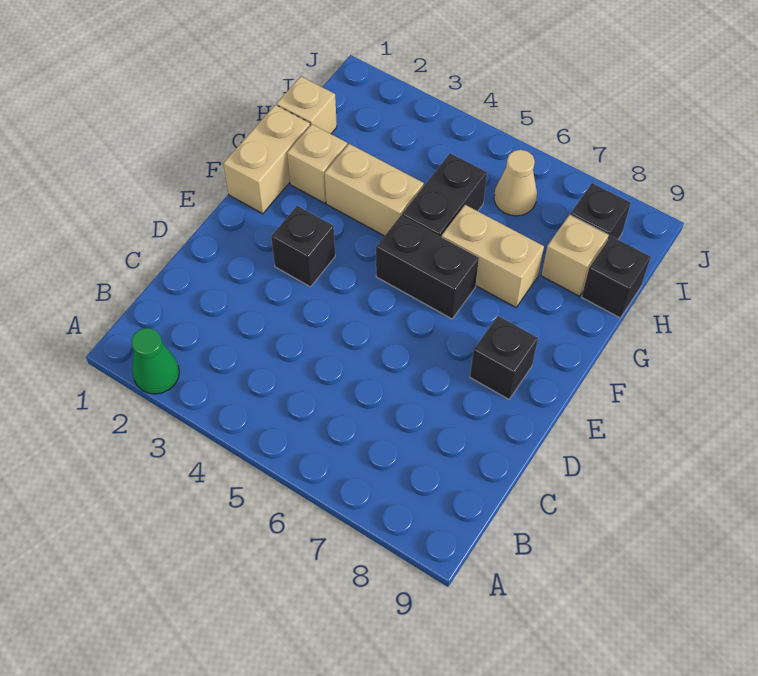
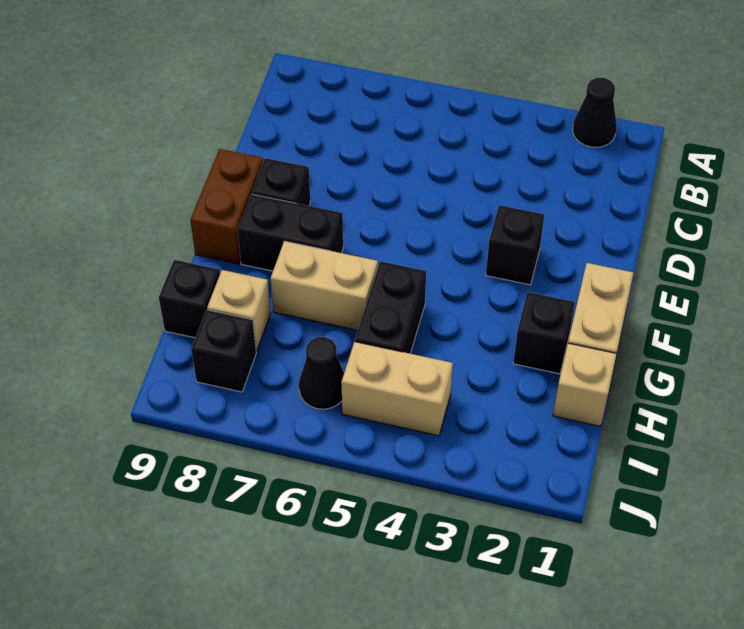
green 1x1 cone [131,328,179,394] -> black 1x1 cone [573,78,617,147]
none -> brown 1x2 brick [190,149,263,264]
black 1x2 brick [376,216,479,319] -> black 1x2 brick moved to [237,194,343,271]
tan 1x1 brick [287,124,347,203] -> black 1x1 brick [513,292,575,374]
tan 1x2 brick [325,144,424,236] -> tan 1x2 brick moved to [341,342,453,436]
tan 1x1 cone [494,150,537,216] -> black 1x1 cone [299,337,344,409]

